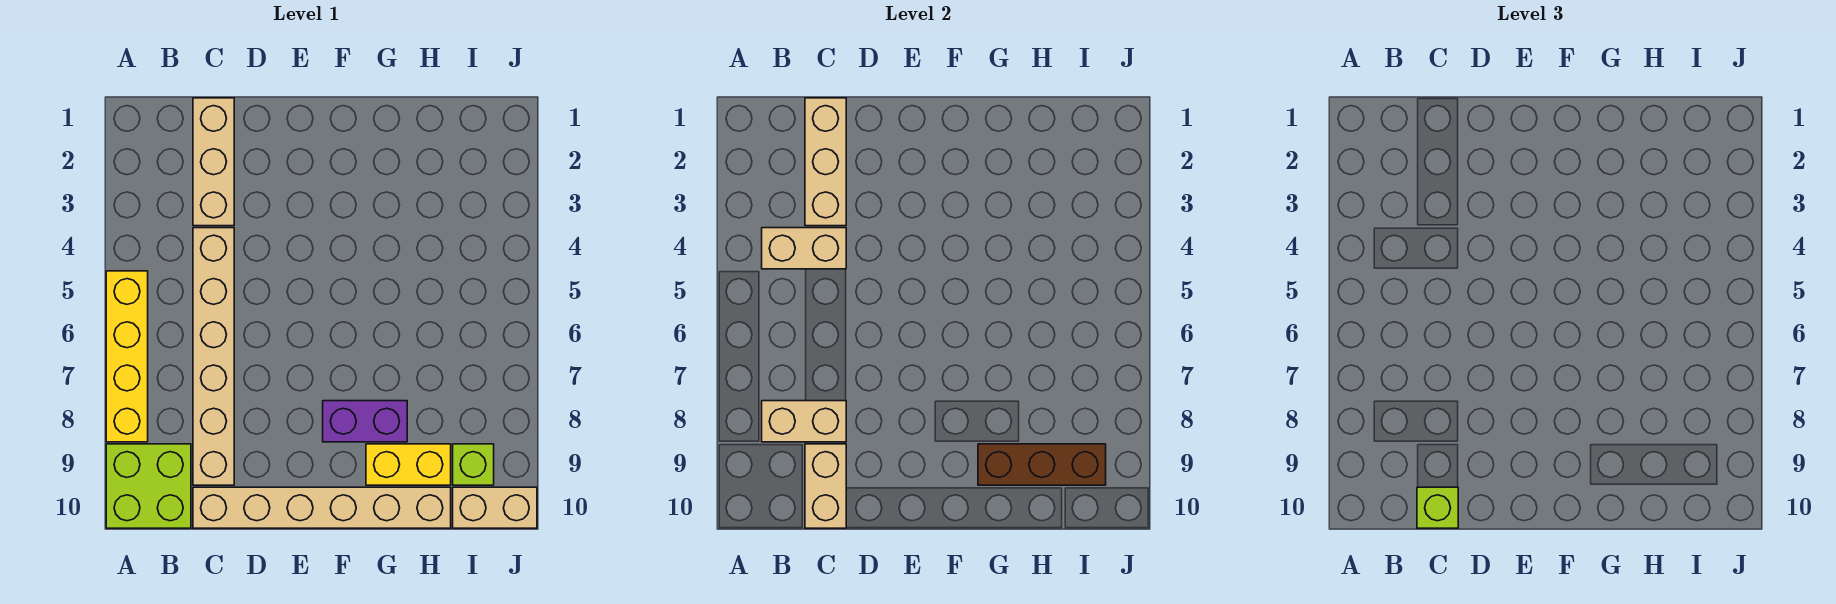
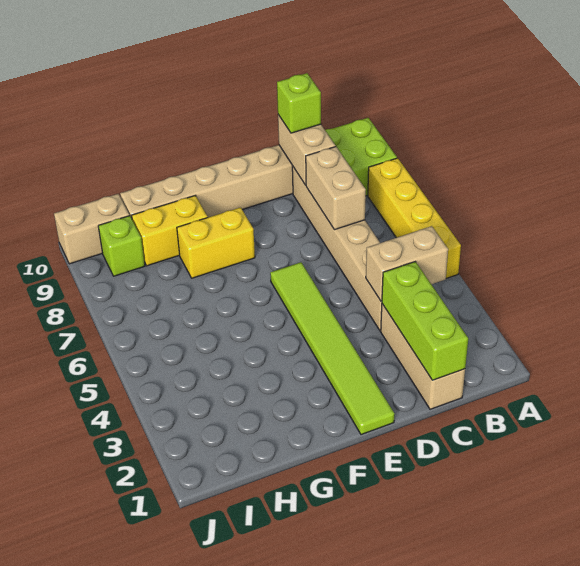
tan 1x2 brick [762,401,846,442] -> tan 1x2 brick turned to [306,147,366,230]
tan 1x3 brick [805,98,846,226] -> lime 1x3 brick [382,262,468,380]
none -> lime 1x6 tile [270,262,394,435]
purple 1x2 brick [323,401,407,442] -> yellow 1x2 brick [177,207,255,278]
brown 1x3 brick [978,444,1106,485] -> none

